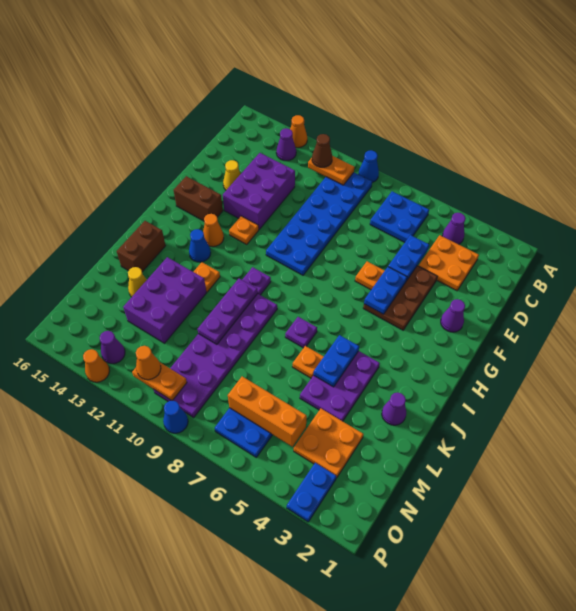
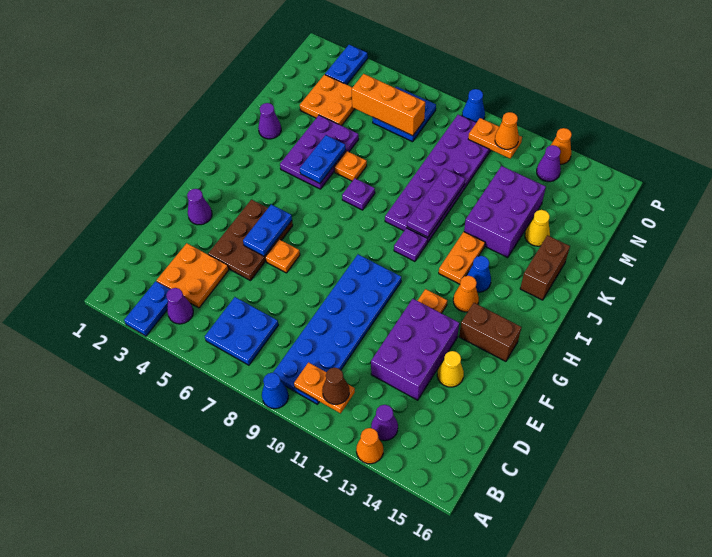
blue 1x2 plate [388,235,429,280] -> blue 1x2 plate moved to [124,281,170,336]
orange 1x1 plate [194,262,220,292] -> orange 1x2 plate [439,232,485,284]

